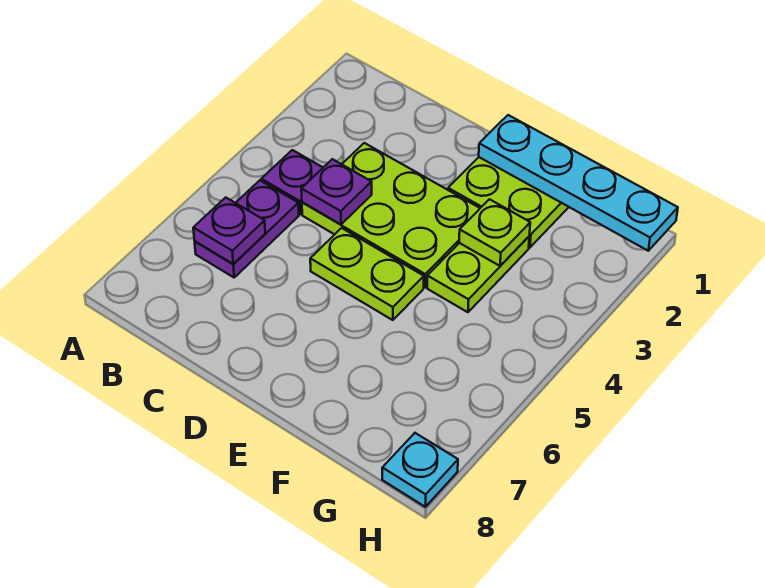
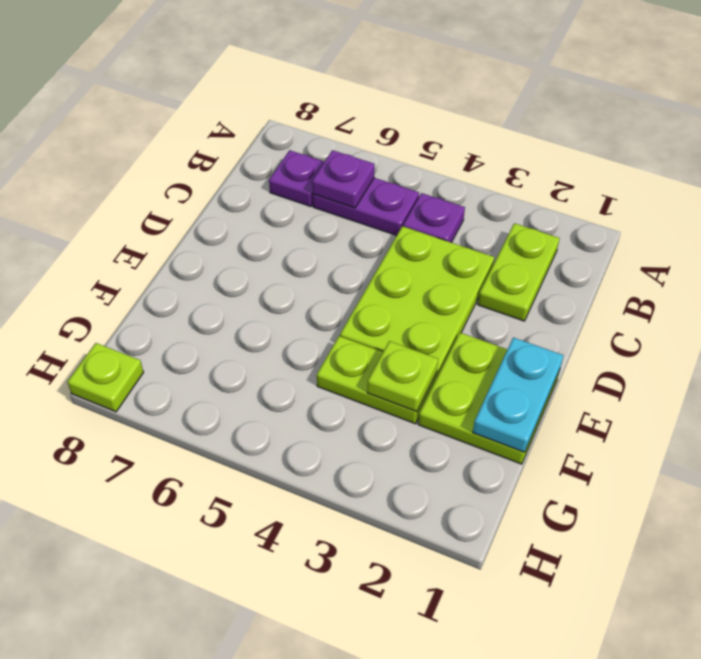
purple 1x1 plate [301,159,372,225] -> purple 1x1 plate moved to [269,150,324,207]
lime 1x2 plate [310,228,424,320] -> lime 1x2 plate moved to [478,223,560,321]
cyan 1x4 plate [479,115,678,251] -> cyan 1x2 plate [473,338,564,452]
cyan 1x1 plate [382,433,458,507] -> lime 1x1 plate [67,343,143,412]

